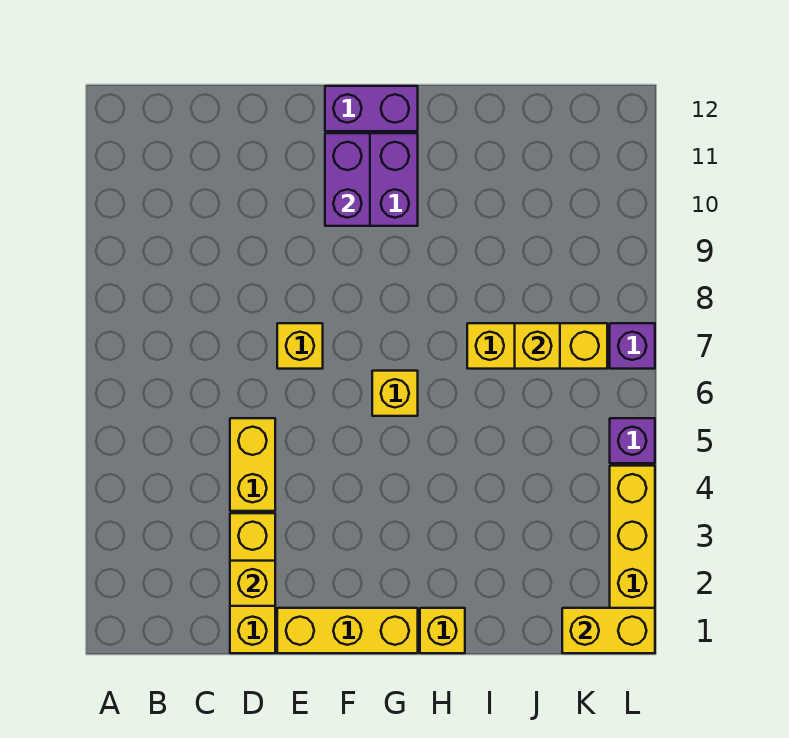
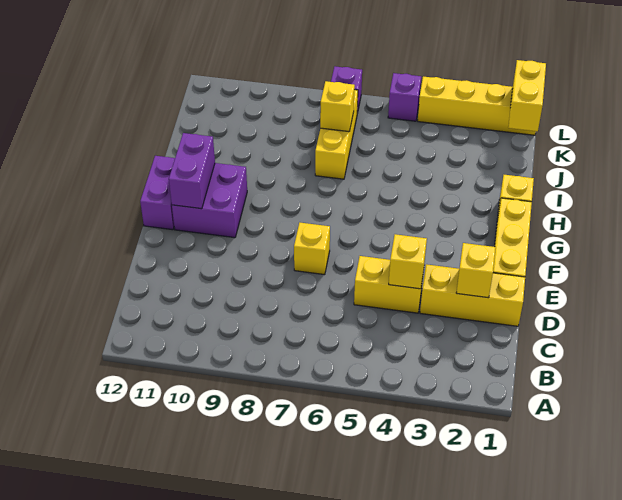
purple 1x2 brick [325,133,370,226] -> purple 1x2 brick turned to [169,133,215,209]
yellow 1x1 brick [372,371,418,416] -> yellow 1x1 brick moved to [389,234,427,289]

